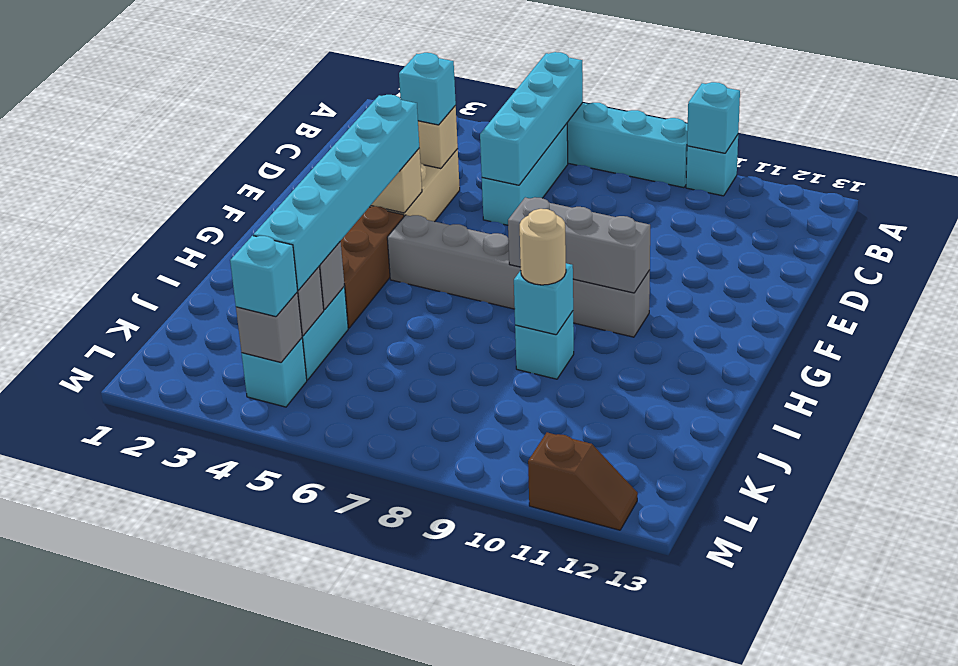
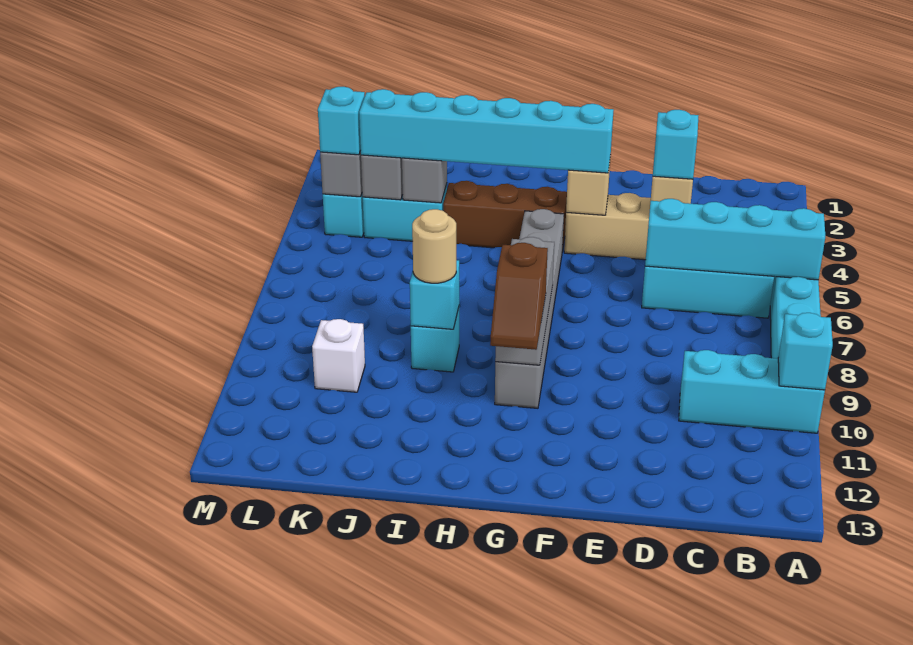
cyan 1x1 brick [686,135,738,196] -> cyan 1x3 brick [679,350,825,433]
none -> white 1x1 brick [312,319,365,392]
brown 1x2 slope [528,432,638,530] -> brown 1x2 slope moved to [490,243,548,350]

